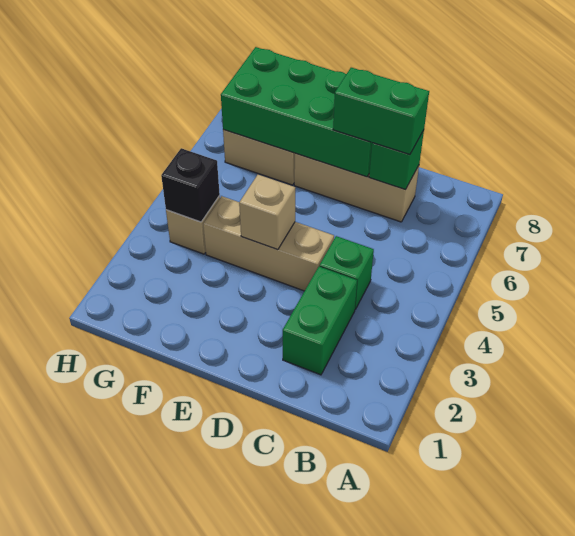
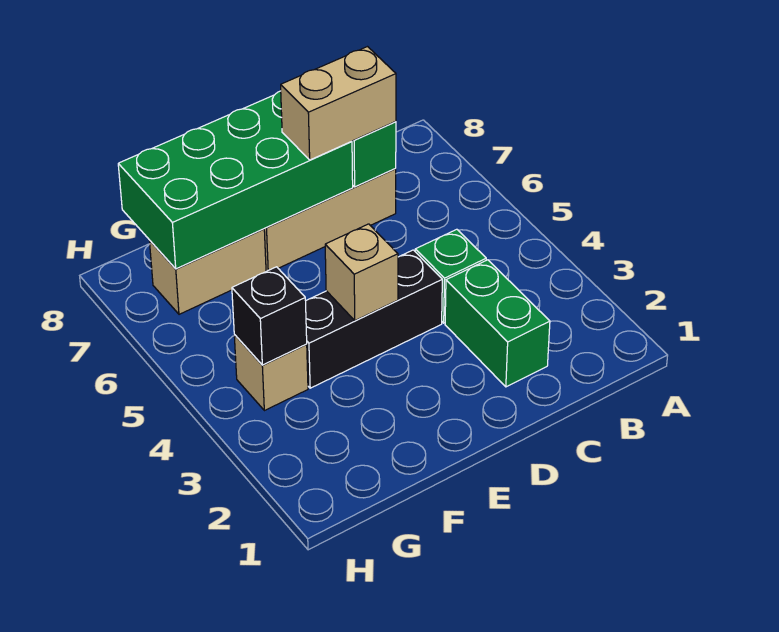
green 1x2 brick [333,68,429,155] -> tan 1x2 brick [281,47,396,160]
tan 1x3 brick [203,196,334,291] -> black 1x3 brick [306,250,442,388]

